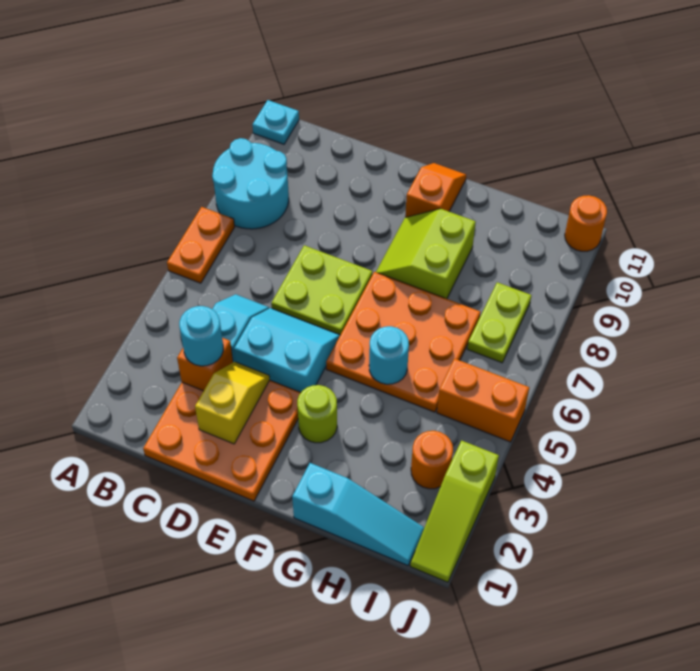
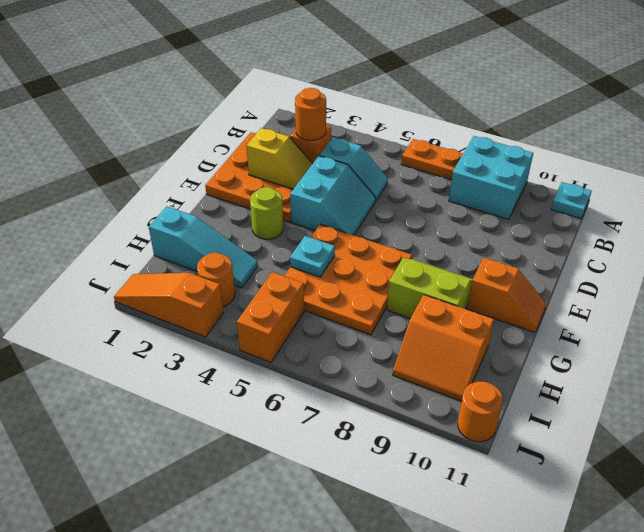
cyan 2x2 round brick [212,138,289,229] -> cyan 2x2 brick [449,136,533,219]
cyan 1x1 round brick [179,306,223,366] -> orange 1x1 round brick [295,88,326,140]
lime 2x2 plate [271,245,372,335] -> none
cyan 1x3 slope [292,463,424,565] -> cyan 1x3 slope turned to [149,206,258,288]
cyan 1x1 round brick [369,326,409,384] -> cyan 1x1 plate [290,236,335,277]
none -> orange 2x2 slope [393,295,494,401]
lime 1x2 plate [467,282,531,363] -> none
lime 1x3 slope [410,441,499,582] -> orange 1x3 slope [114,273,223,337]

